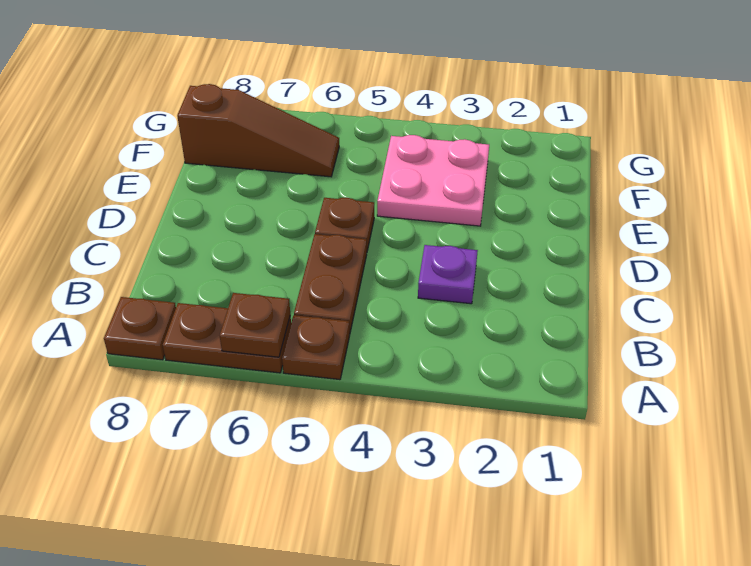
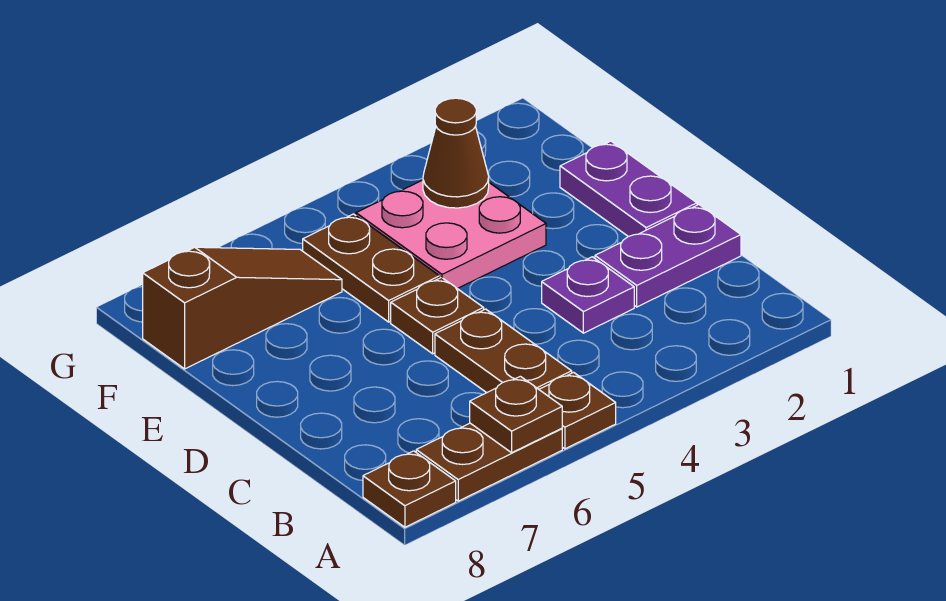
none -> purple 1x2 plate [595,205,741,307]
none -> purple 1x2 plate [560,141,697,237]
none -> brown 1x2 plate [303,214,439,322]
none -> brown 1x1 cone [423,98,489,208]

